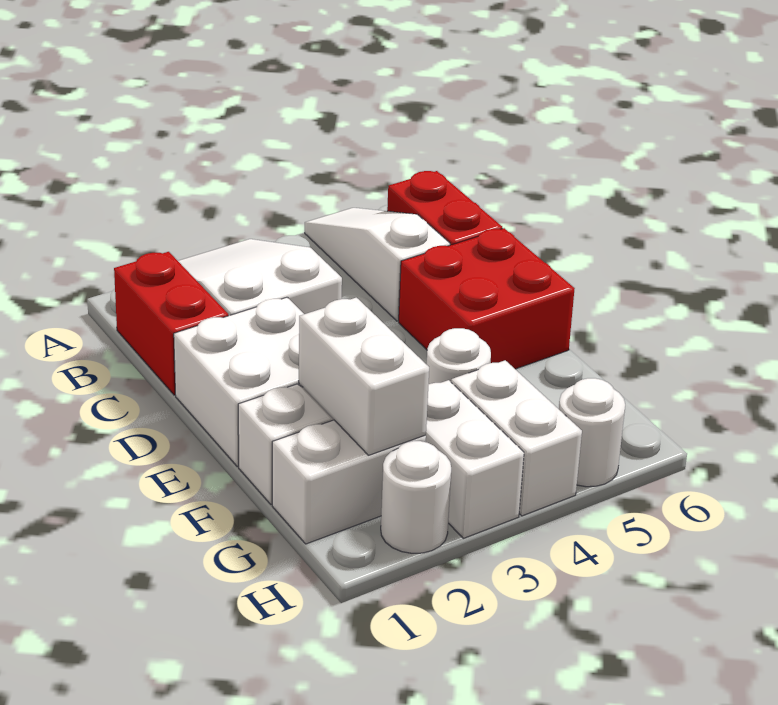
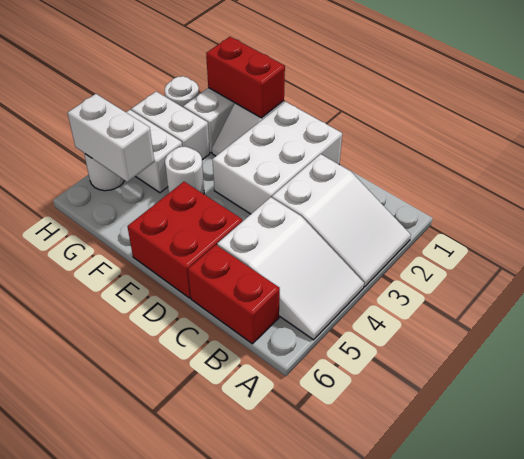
white 1x3 slope [305,208,450,321] -> white 2x3 slope [217,197,364,340]
red 1x2 brick [114,252,228,395] -> red 1x2 brick moved to [206,37,285,118]
white 2x2 brick [174,297,304,467] -> white 2x3 brick [212,102,342,214]
white 1x2 brick [299,298,429,455] -> white 1x2 brick moved to [68,94,154,182]

